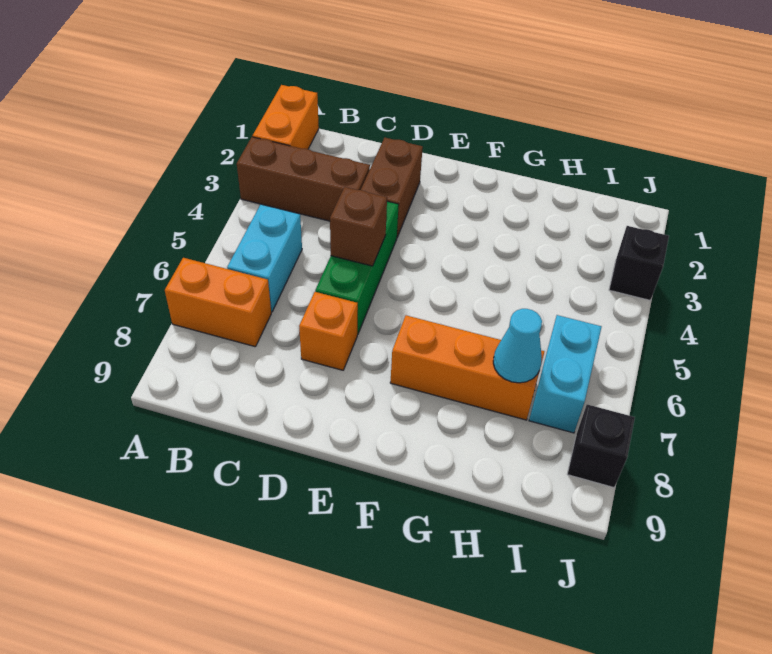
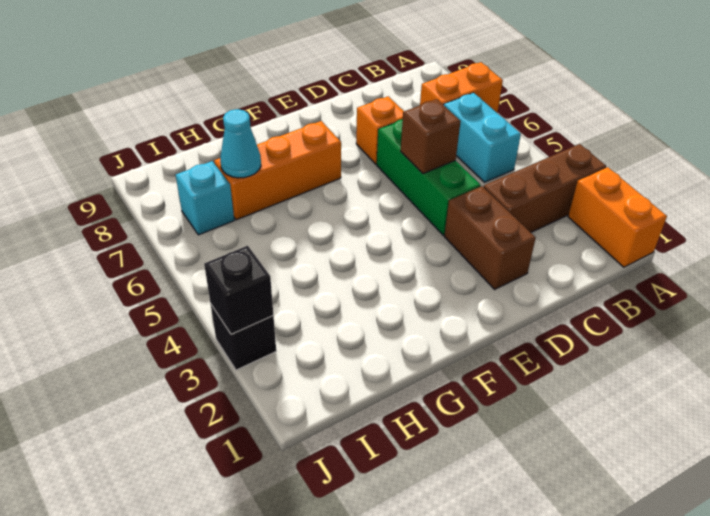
cyan 1x2 brick [529,315,601,433] -> cyan 1x1 brick [176,161,234,235]
black 1x1 brick [567,404,635,488] -> black 1x1 brick moved to [204,246,273,334]

